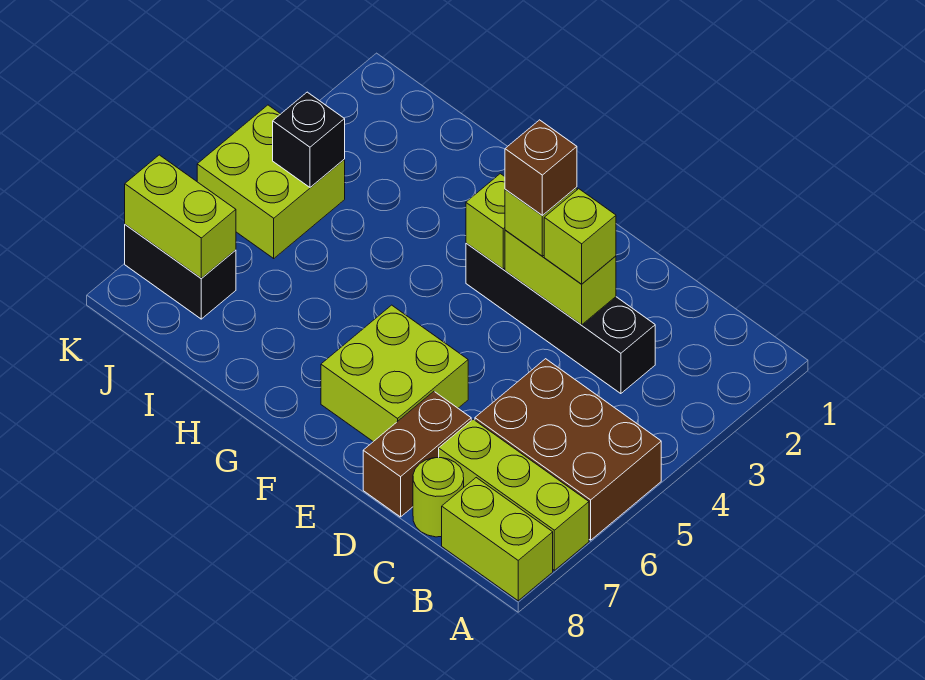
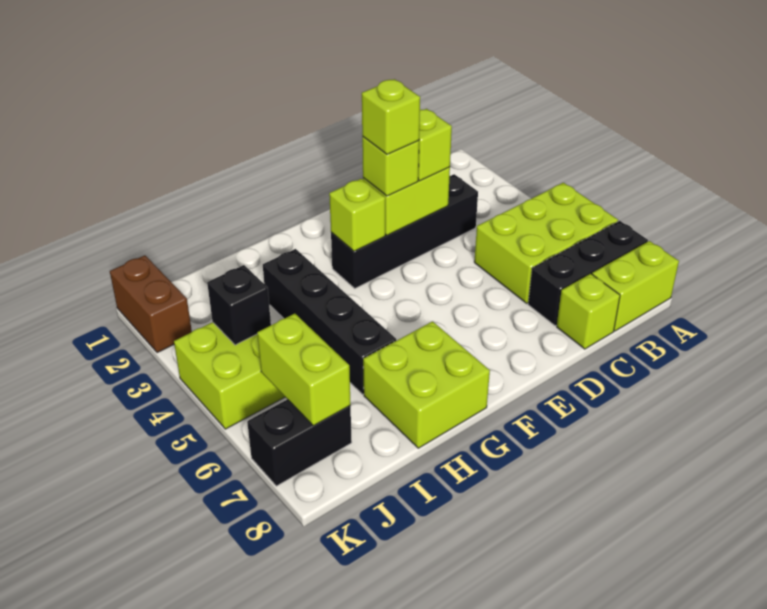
brown 2x3 brick [475,359,661,540] -> lime 2x3 brick [474,183,618,303]
lime 1x3 brick [439,419,589,570] -> black 1x3 brick [528,221,648,326]
lime 1x1 round brick [413,458,464,537] -> lime 1x1 brick [557,274,620,349]
brown 1x2 brick [363,392,471,517] -> brown 1x2 brick moved to [110,256,192,353]
brown 1x1 brick [505,120,577,215] -> lime 1x1 brick [362,79,420,155]
lime 2x2 brick [321,305,468,442] -> lime 2x2 brick moved to [363,321,490,448]
none -> black 1x4 brick [263,249,397,394]
lime 1x2 brick [125,155,236,278] -> lime 1x2 brick turned to [257,314,351,426]

